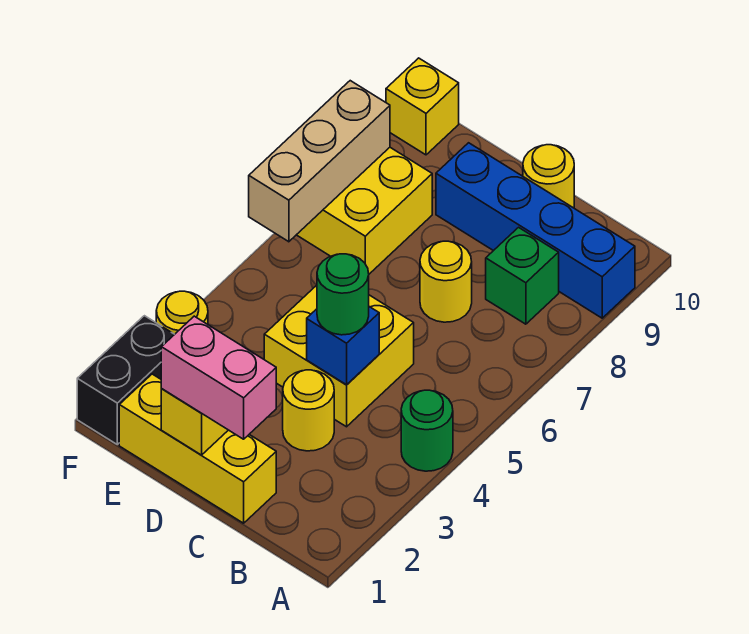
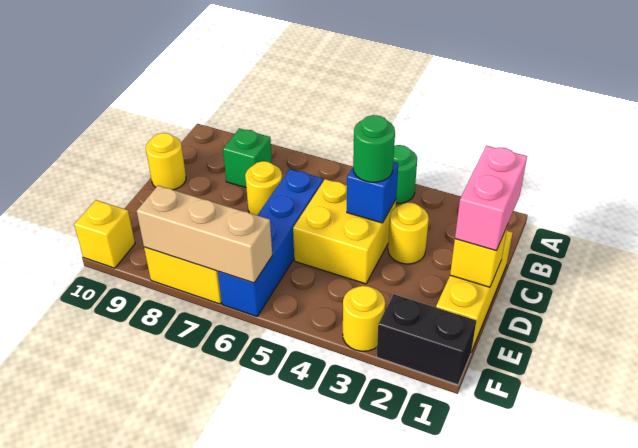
blue 1x4 brick [436,143,635,318] -> blue 1x4 brick moved to [218,169,323,316]

